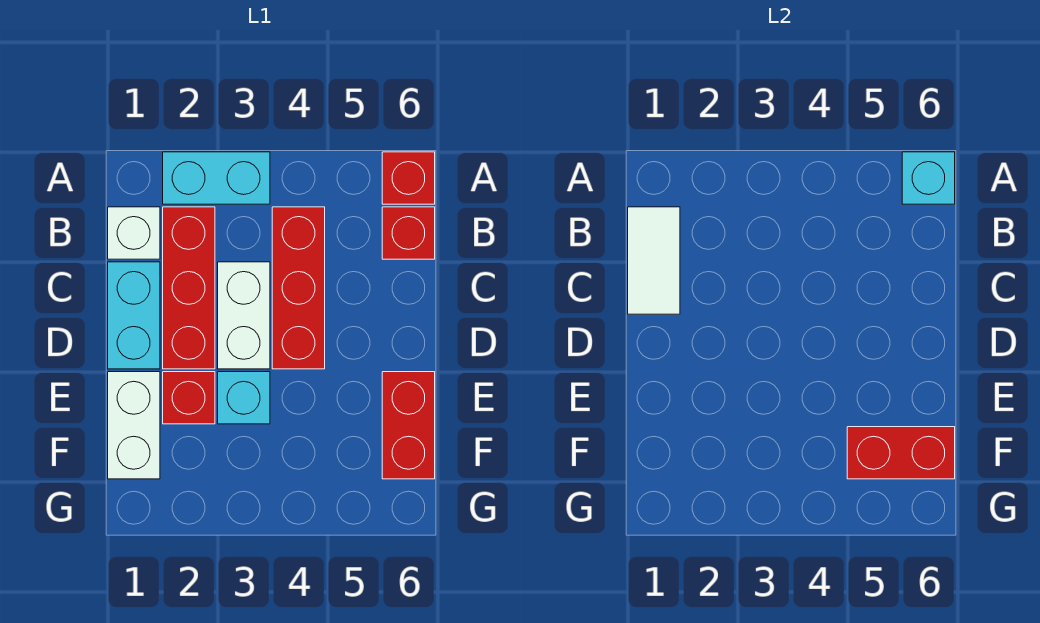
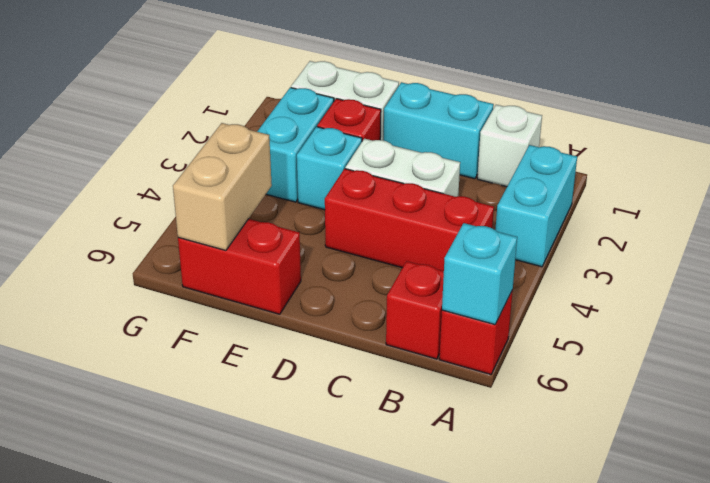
white 1x2 tile [628,207,680,314] -> none
red 1x3 brick [163,207,215,369] -> none
none -> cyan 1x2 brick [257,88,334,202]
red 1x2 brick [847,427,955,479] -> tan 1x2 brick [173,123,272,250]

